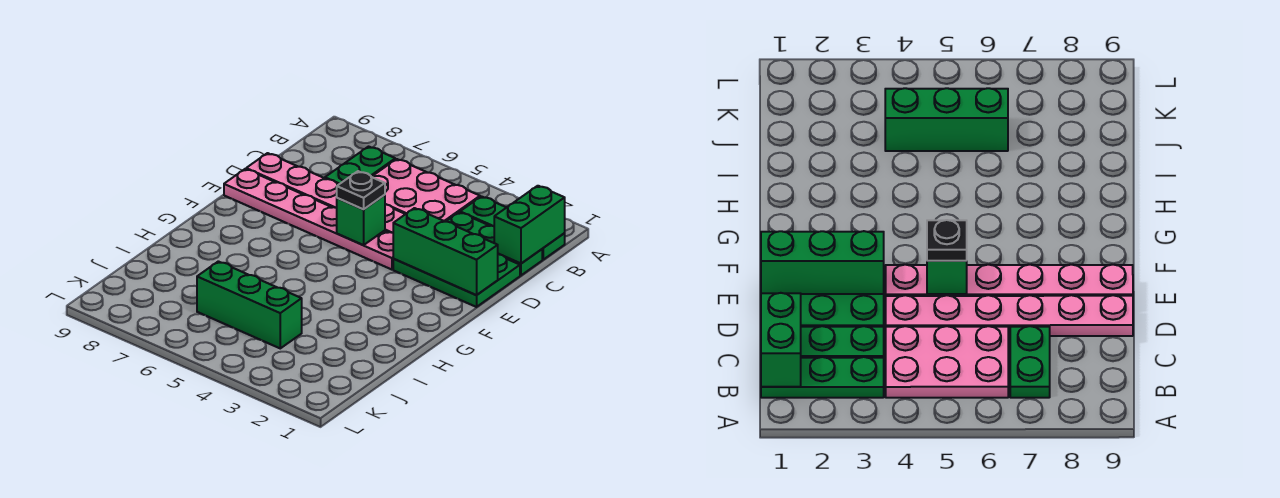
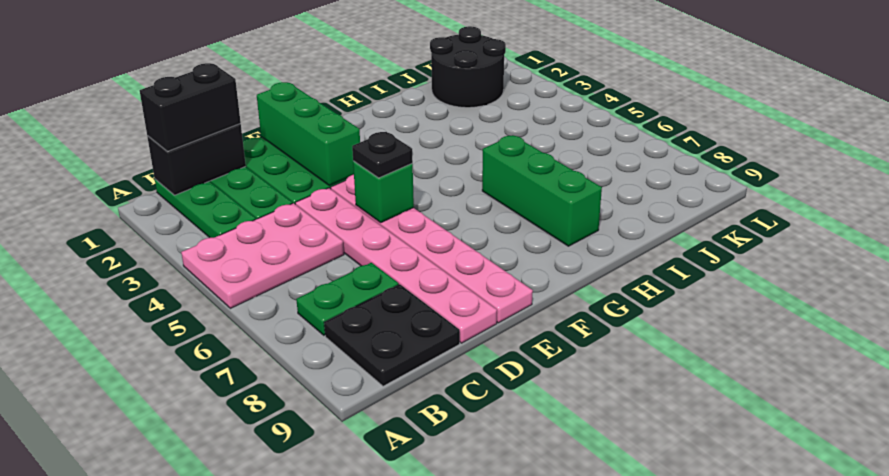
green 1x2 brick [494,186,565,264] -> black 1x2 brick [147,124,246,195]
none -> black 1x2 brick [140,63,241,151]
pink 2x3 plate [372,159,480,222] -> pink 2x3 plate turned to [181,203,344,308]
none -> black 2x2 plate [324,284,460,386]
none -> black 2x2 round brick [430,26,506,108]
green 1x3 brick [197,261,302,348] -> green 1x3 brick moved to [482,135,602,246]

